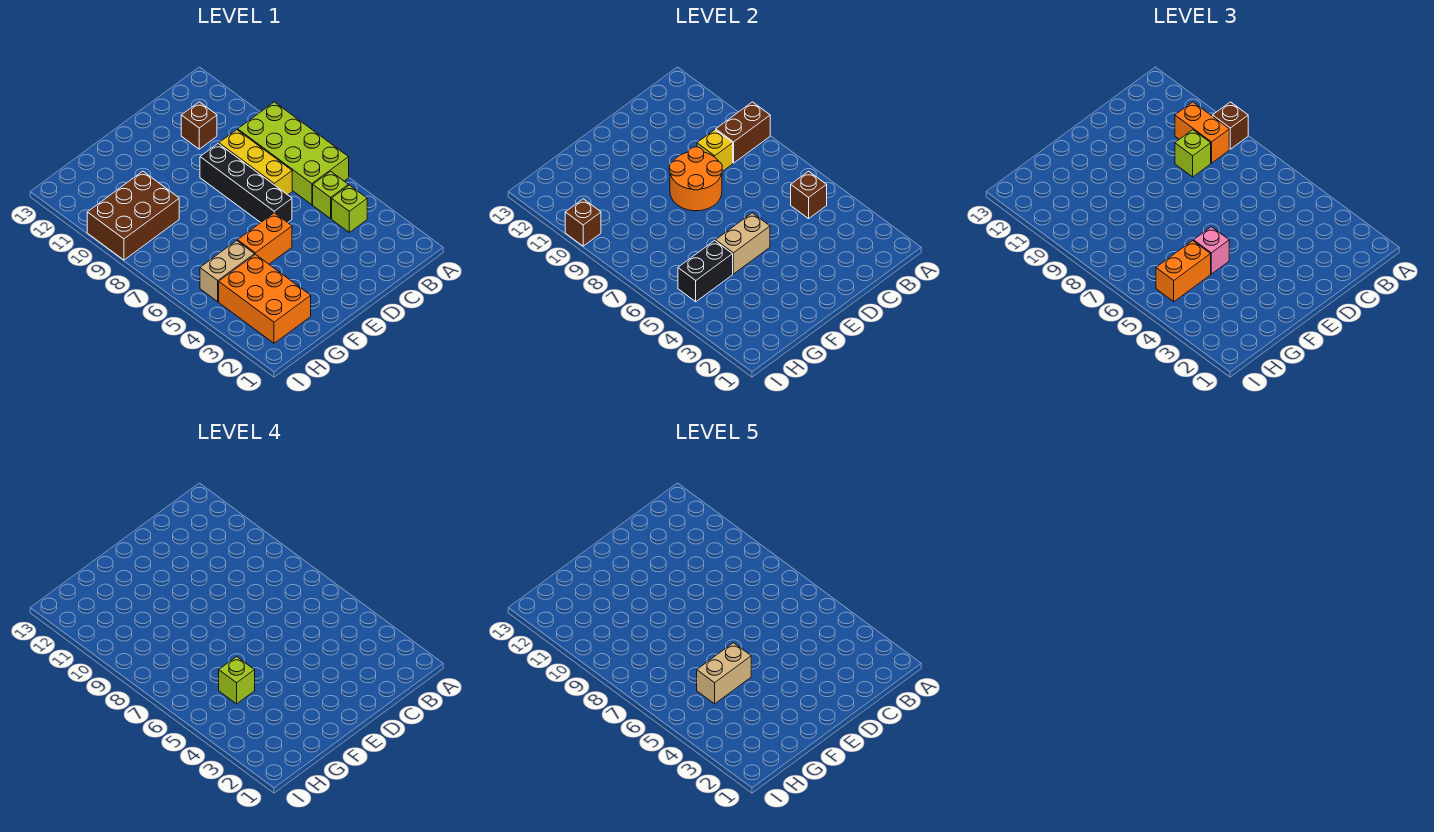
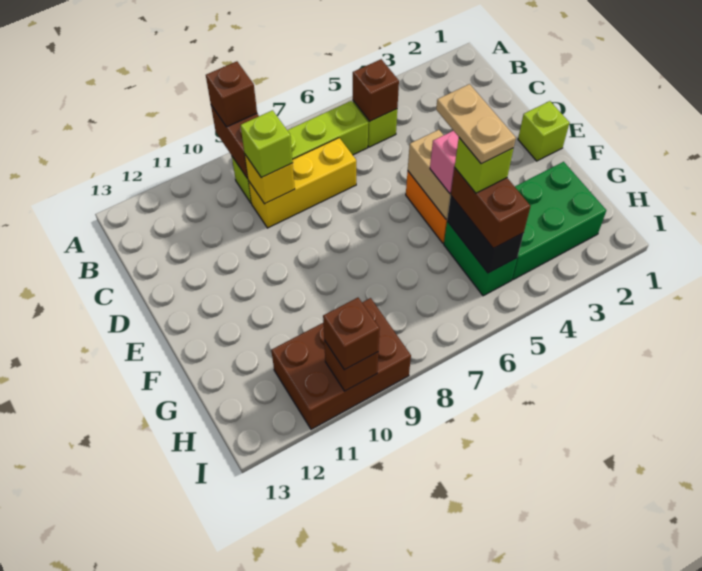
lime 2x4 brick [238,102,349,205] -> lime 1x4 brick [232,101,368,203]
lime 1x1 brick [332,185,367,232] -> lime 1x1 brick moved to [518,101,570,161]
orange 1x2 brick [1175,102,1229,163] -> none
brown 1x1 brick [181,102,217,149] -> brown 1x1 brick moved to [323,298,380,370]
black 1x4 brick [200,144,292,223] -> none
orange 2x2 round brick [669,147,722,211] -> none
tan 1x2 brick [697,643,751,704] -> tan 1x2 plate [436,84,516,164]
orange 2x3 brick [219,254,311,343] -> green 2x3 brick [512,162,606,280]
tan 1x2 brick [200,241,255,302] -> green 1x2 brick [444,221,517,296]
orange 1x2 brick [1156,241,1211,302] -> brown 1x2 brick [451,168,530,248]
brown 2x3 brick [87,171,179,260] -> brown 2x3 brick turned to [271,298,411,429]

